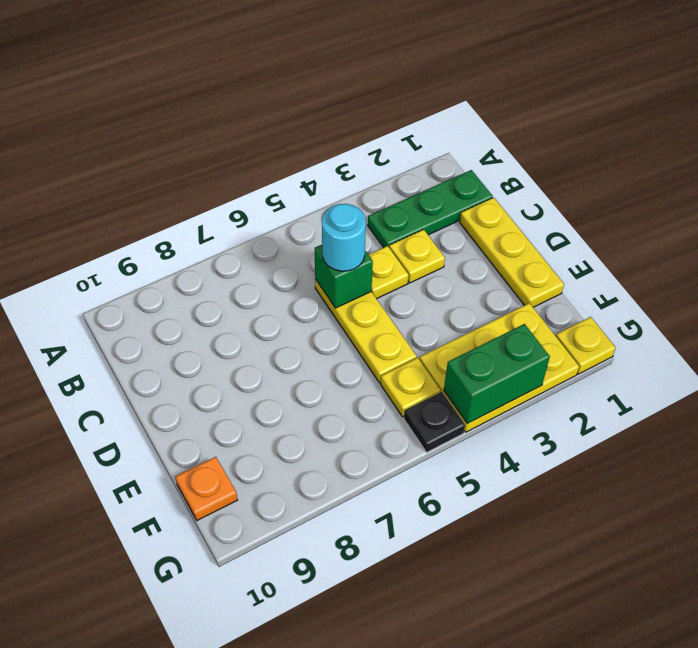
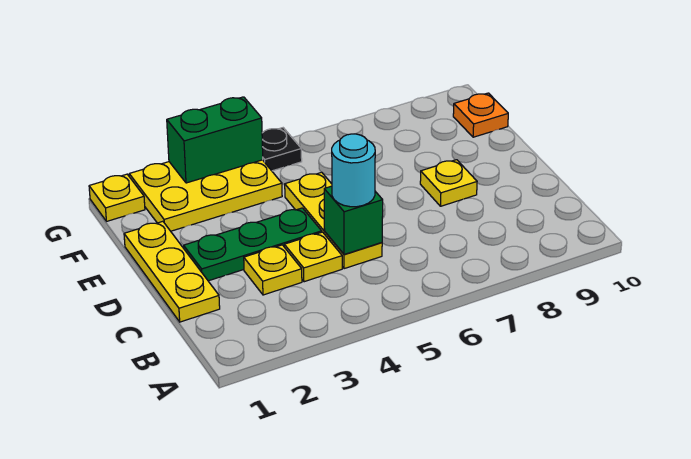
green 1x3 plate [368,170,493,248] -> green 1x3 plate moved to [184,208,322,281]
yellow 1x1 plate [381,358,441,417] -> yellow 1x1 plate moved to [420,160,477,206]

